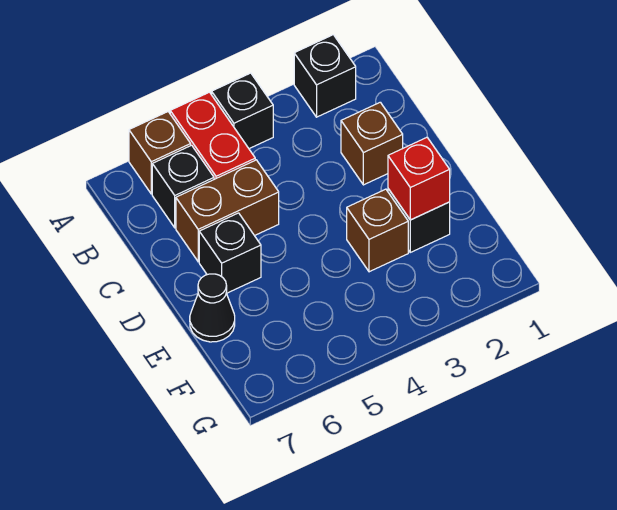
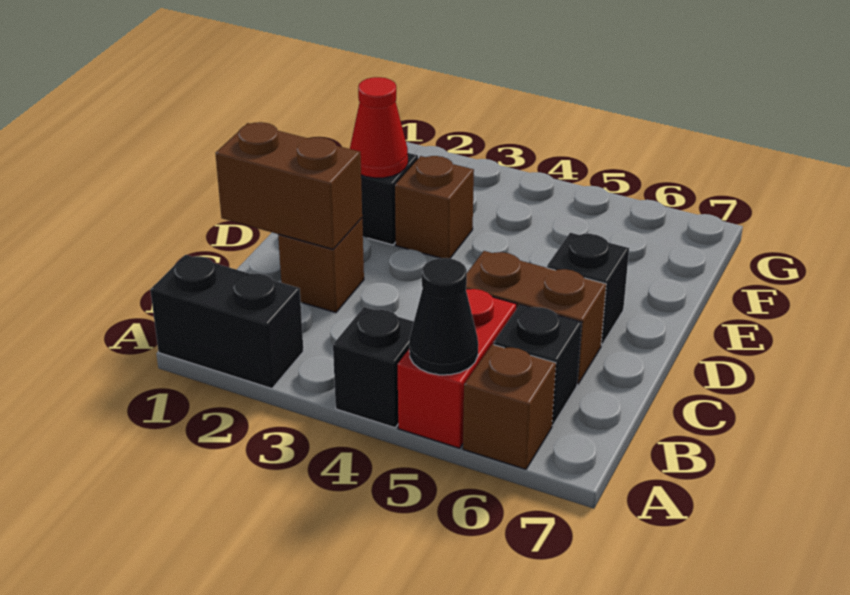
black 1x1 brick [294,35,356,117] -> black 1x2 brick [150,255,303,389]
none -> brown 1x2 brick [216,122,362,249]
red 1x1 brick [388,137,450,220] -> red 1x1 cone [350,77,408,178]
black 1x1 cone [190,274,235,342] -> black 1x1 cone moved to [409,258,478,375]

